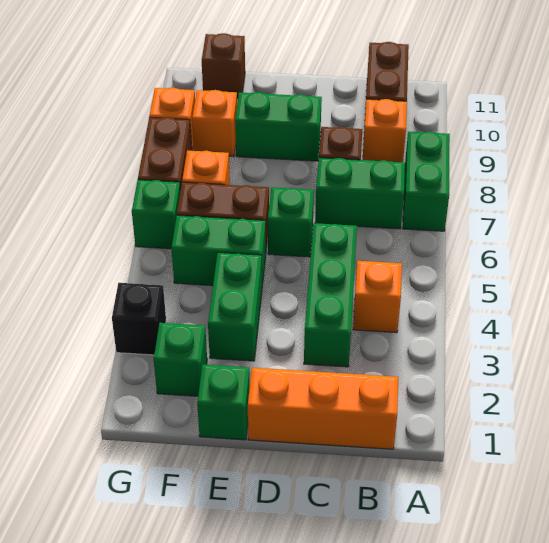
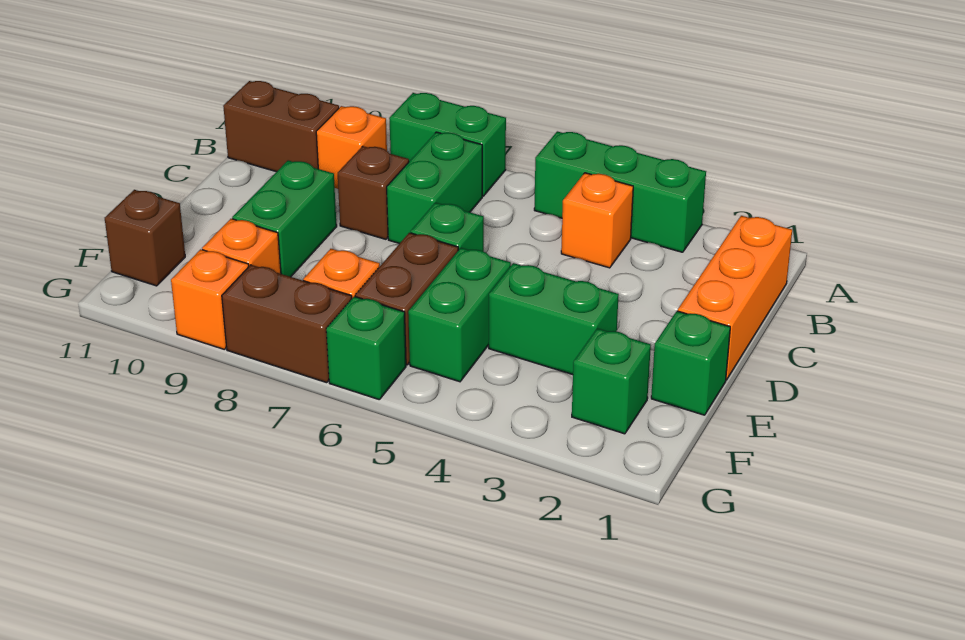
green 1x3 brick [304,223,357,367] -> green 1x3 brick moved to [534,131,706,252]
black 1x1 brick [112,283,166,355] -> none

